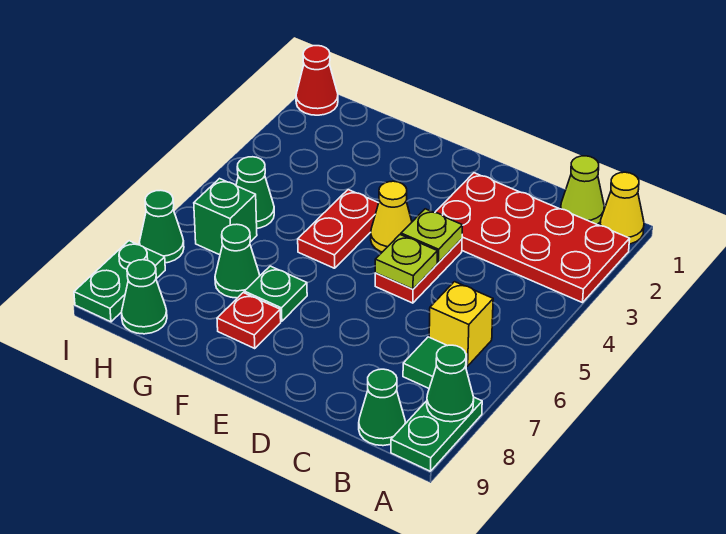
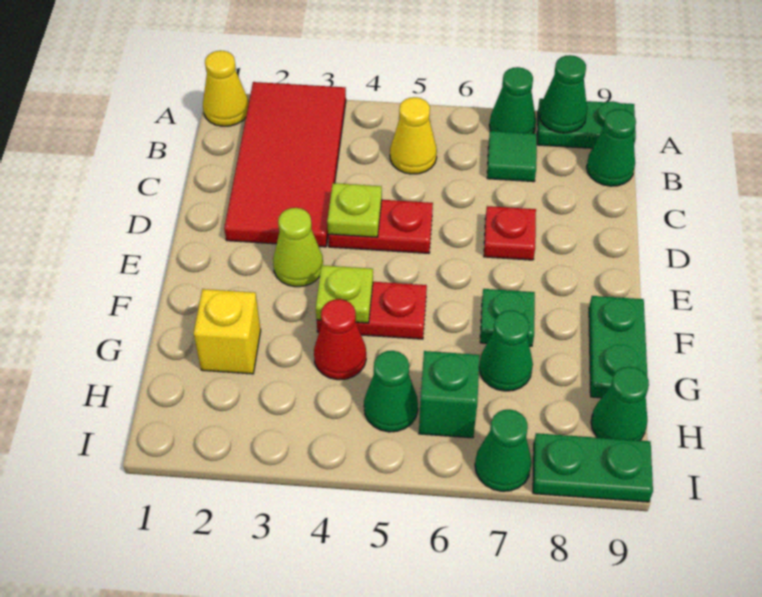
red 2x4 plate [435,173,630,303] -> red 2x4 tile [224,82,346,247]
none -> green 1x1 cone [489,67,536,133]
lime 1x1 cone [561,156,604,224] -> lime 1x1 cone moved to [273,208,323,287]
yellow 1x1 brick [429,282,493,366] -> yellow 1x1 brick moved to [194,289,261,374]
lime 1x1 plate [375,235,437,289] -> lime 1x1 plate moved to [316,265,373,323]
yellow 1x1 cone [371,181,412,252] -> yellow 1x1 cone moved to [390,97,437,174]
red 1x1 plate [217,293,281,348] -> red 1x1 plate moved to [484,206,536,260]
none -> green 1x2 plate [589,296,648,398]
red 1x1 cone [296,46,338,115] -> red 1x1 cone moved to [314,299,366,380]

